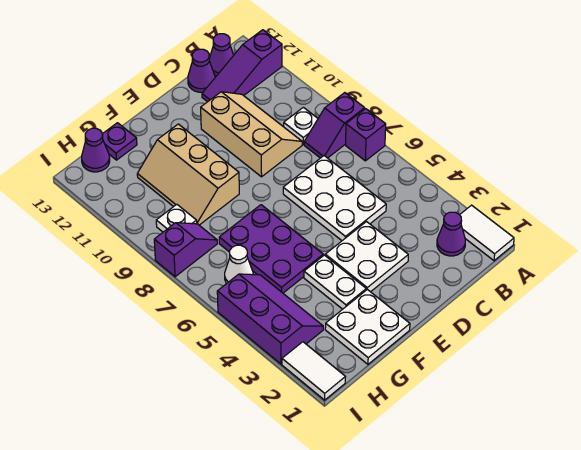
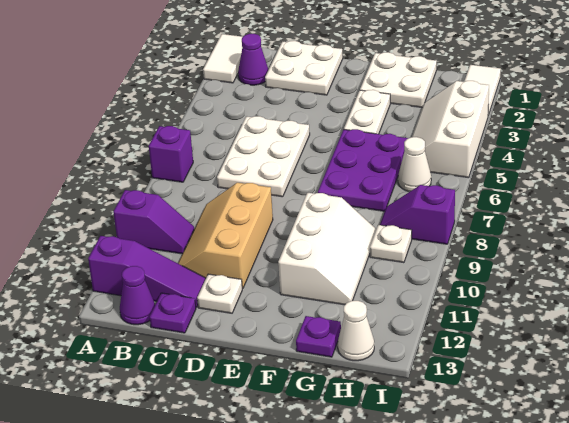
purple 1x2 slope [304,93,365,158] -> purple 1x2 slope moved to [113,190,194,254]
white 1x1 plate [284,107,318,144] -> white 1x1 plate moved to [197,274,242,313]
purple 1x1 cone [188,49,215,92] -> purple 1x1 plate [150,293,196,333]
white 2x2 plate [325,222,408,292] -> white 2x2 plate moved to [265,41,343,95]
tan 2x3 slope [137,124,239,225] -> white 2x3 slope [278,193,376,305]
purple 2x3 slope [217,274,323,364] -> white 2x3 slope [412,81,489,178]
purple 1x1 cone [82,128,110,172] -> white 1x1 cone [338,301,374,361]

